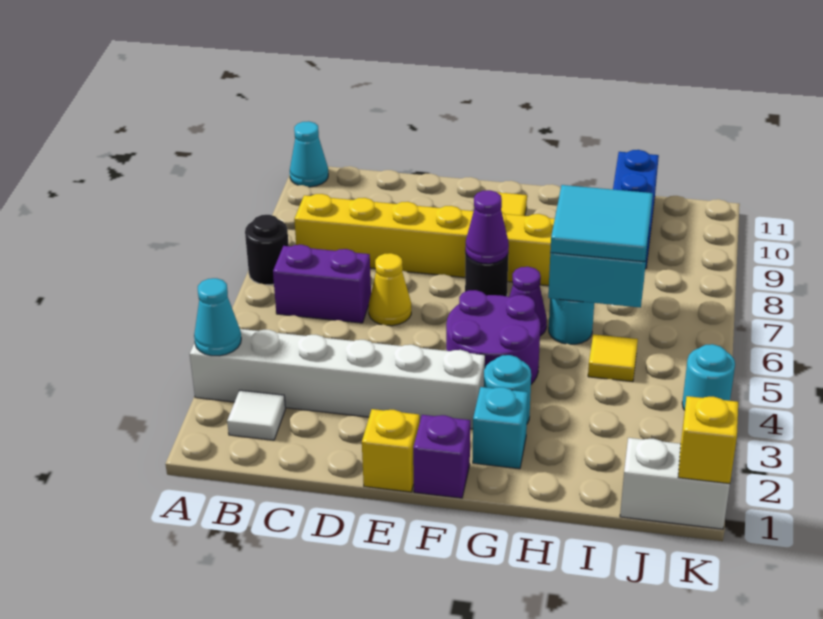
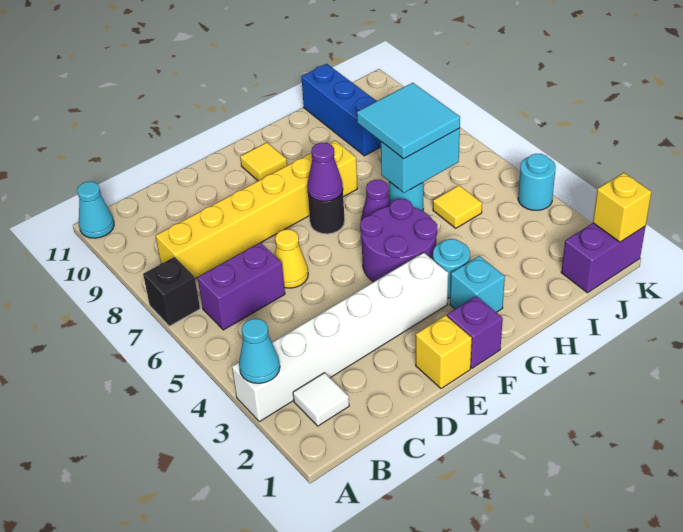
black 1x1 round brick [245,215,289,285] -> black 1x1 brick [143,257,200,326]
white 1x2 brick [620,438,730,529] -> purple 1x2 brick [561,223,646,293]

